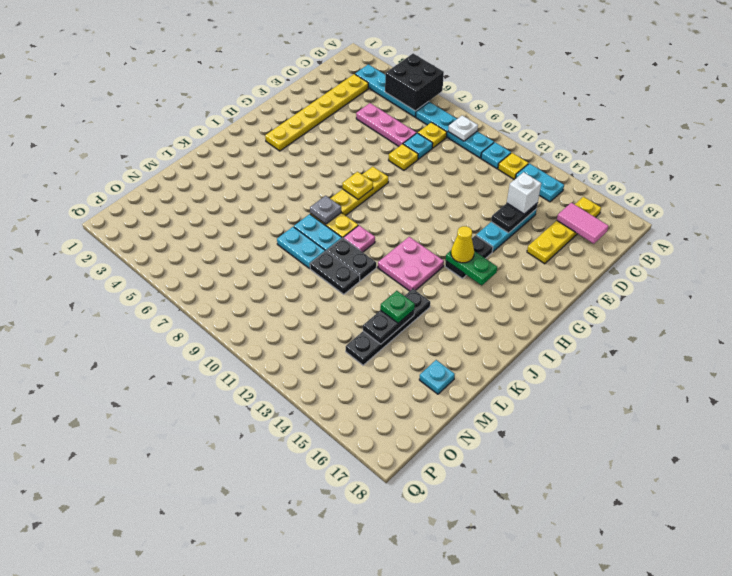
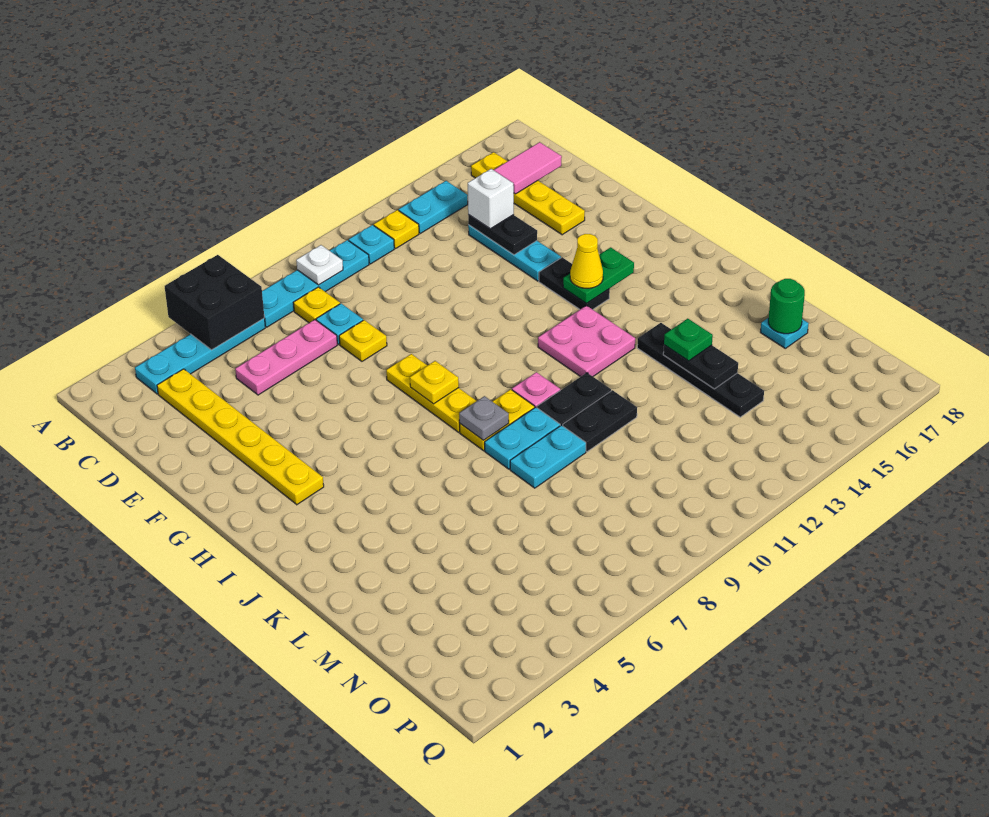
none -> green 1x1 round brick [768,279,805,334]

